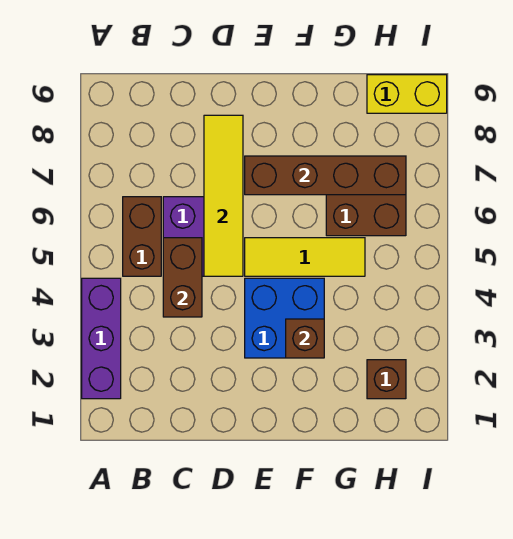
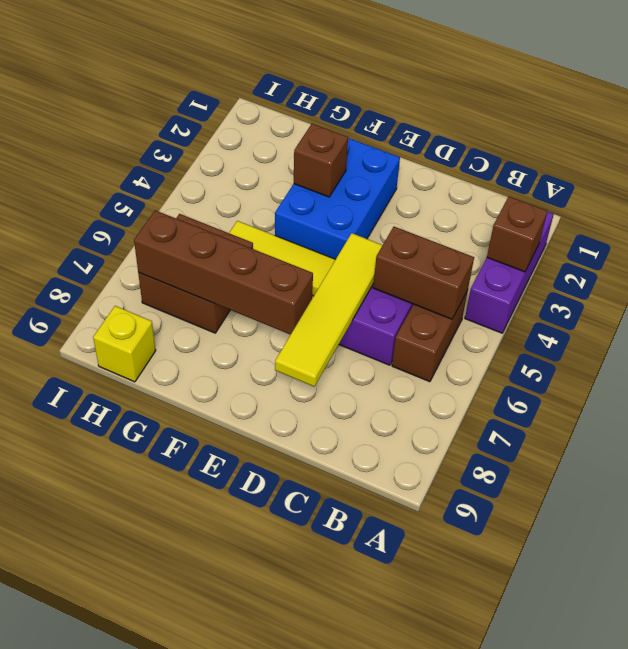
brown 1x2 brick [163,238,202,317] -> brown 1x2 brick turned to [373,227,474,319]
blue 2x2 brick [245,278,324,358] -> blue 2x3 brick [275,138,400,259]
brown 1x1 brick [367,360,406,399] -> brown 1x1 brick moved to [487,197,547,272]
yellow 1x2 brick [367,75,447,113] -> yellow 1x1 brick [93,306,156,382]

